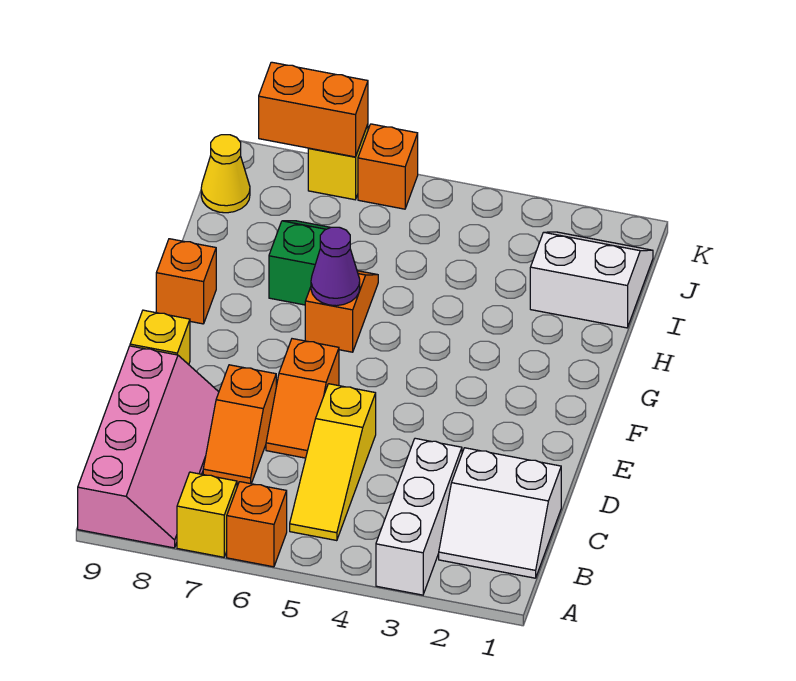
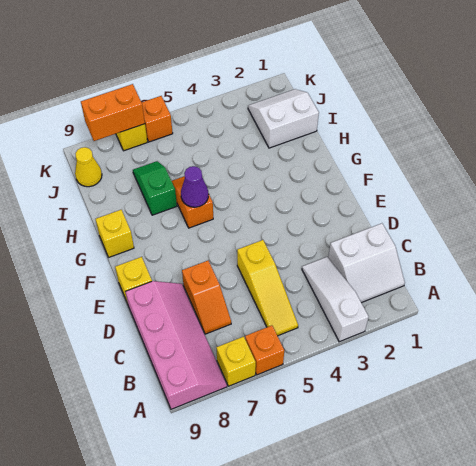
white 1x3 brick [376,438,462,595] -> white 1x3 slope [302,257,369,342]
orange 1x2 slope [266,339,339,458] -> none
orange 1x1 brick [156,239,216,324] -> yellow 1x1 brick [95,210,134,257]

